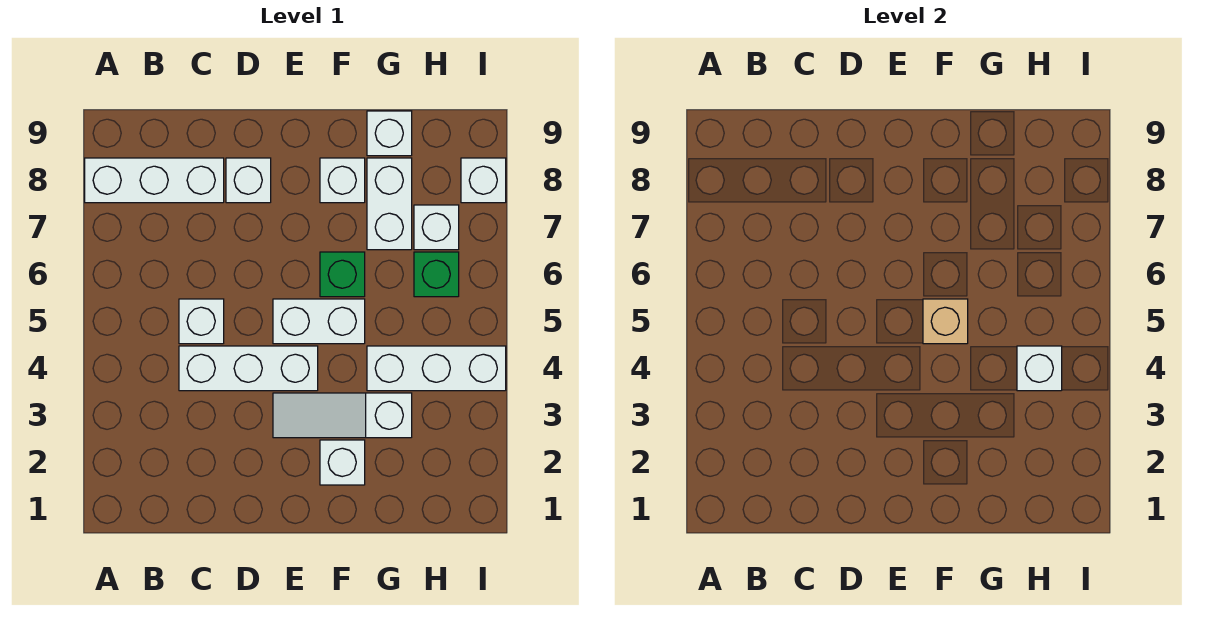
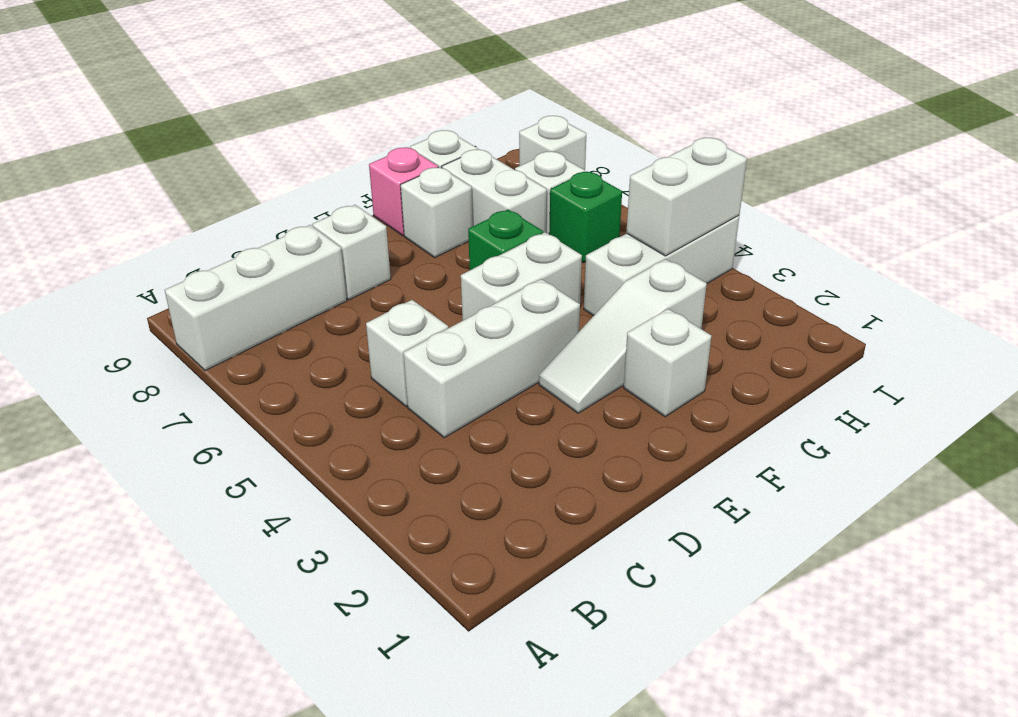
tan 1x1 brick [923,299,968,344] -> none
none -> pink 1x1 brick [369,147,438,235]
white 1x1 brick [1017,346,1062,391] -> white 1x2 brick [626,138,747,256]

